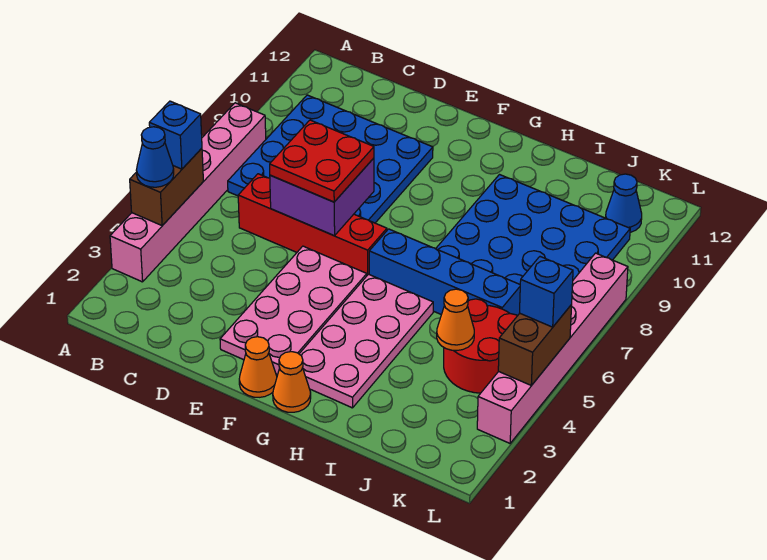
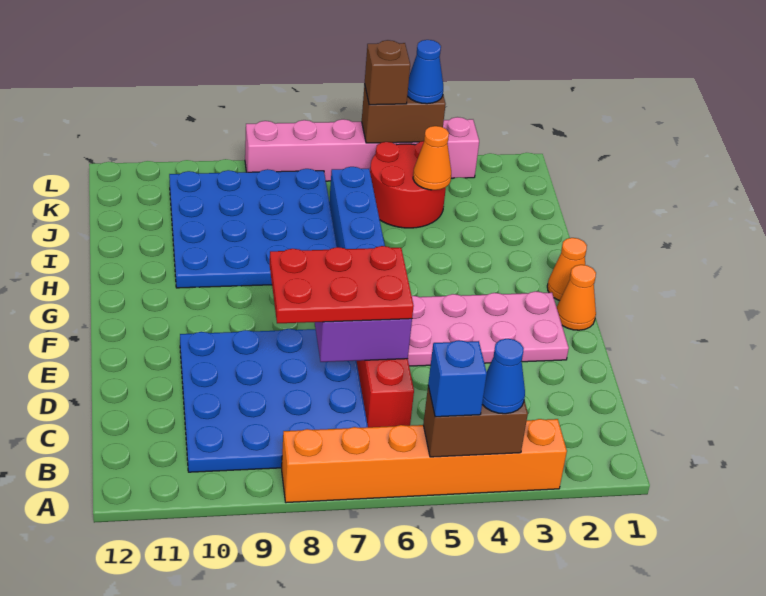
pink 1x6 brick [110,103,266,282] -> orange 1x6 brick [282,419,567,503]
red 2x2 plate [270,120,374,202] -> red 2x3 plate [270,246,414,323]
pink 2x4 plate [299,274,433,408] -> none
blue 1x1 cone [606,174,642,232] -> blue 1x1 cone moved to [407,40,443,104]
blue 1x1 brick [520,257,573,327] -> brown 1x1 brick [365,40,410,105]

